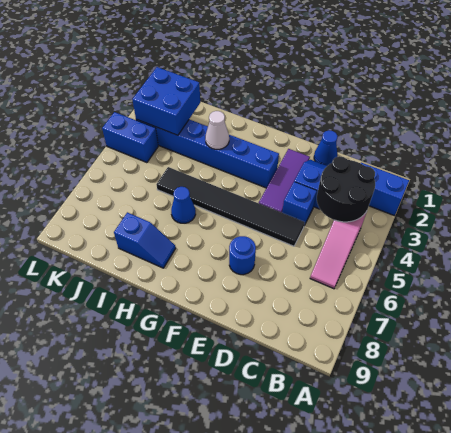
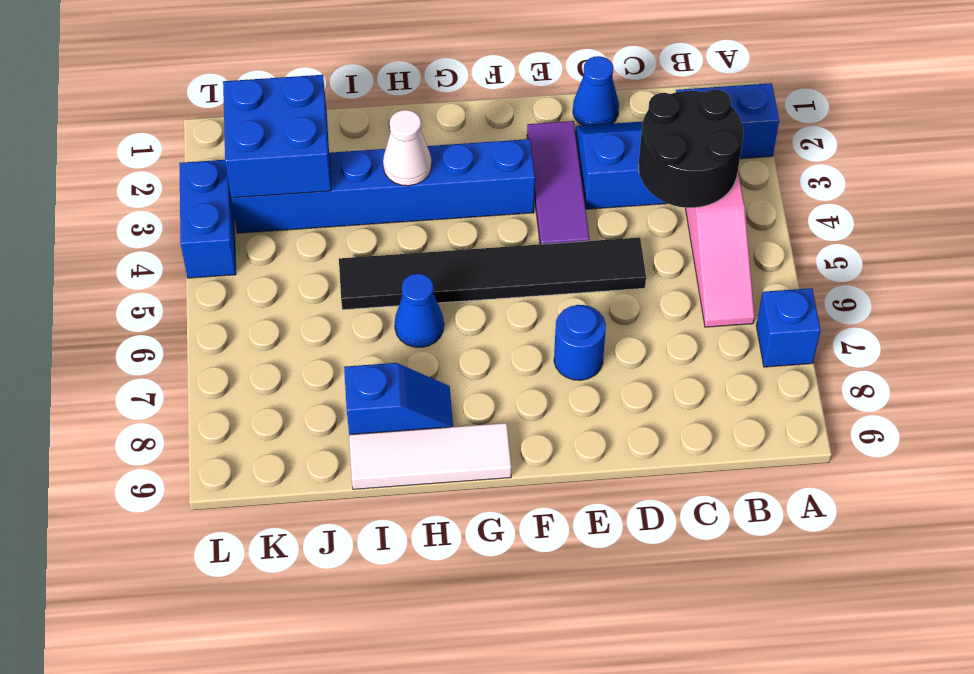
blue 1x1 brick [282,182,317,225] -> blue 1x1 brick moved to [756,288,820,367]
none -> white 1x3 tile [349,423,511,489]
blue 1x2 brick [102,112,158,163] -> blue 1x2 brick turned to [179,160,236,278]

